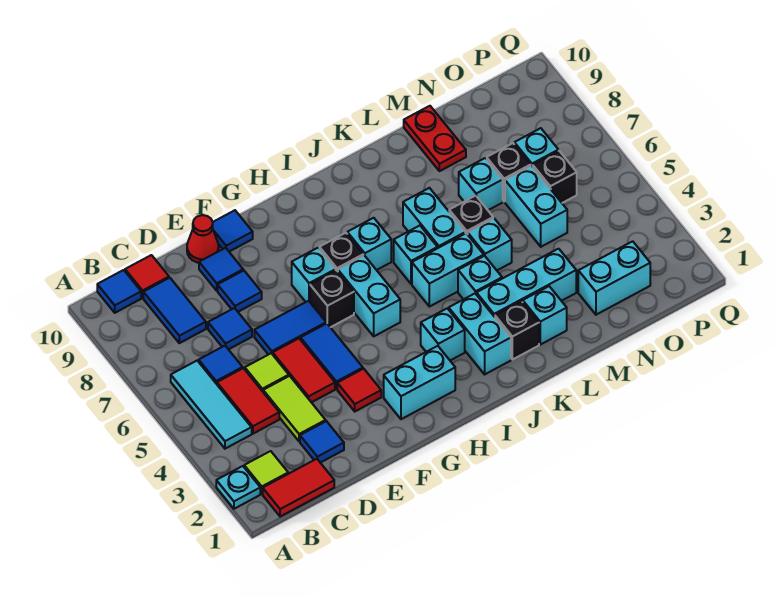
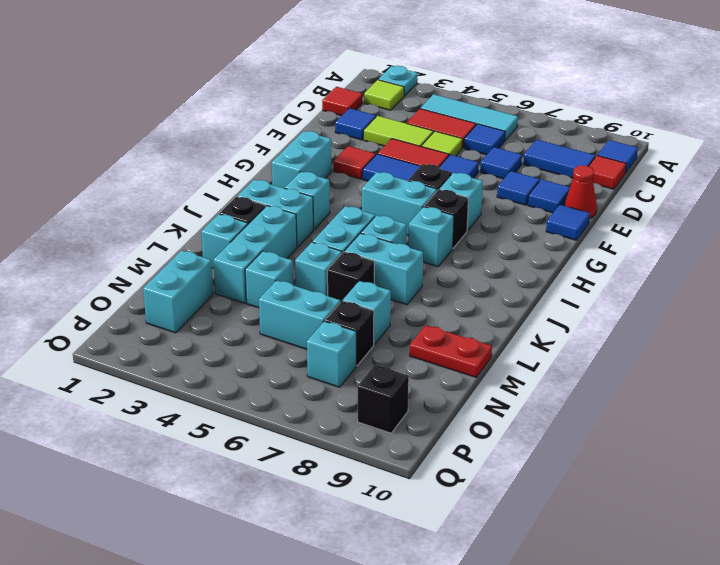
red 1x2 tile [263,459,334,517] -> red 1x1 tile [322,87,362,116]
cyan 1x1 brick [458,256,502,299] -> cyan 1x1 brick moved to [245,251,293,308]
black 1x1 brick [533,151,577,203] -> black 1x1 brick moved to [358,365,409,433]

